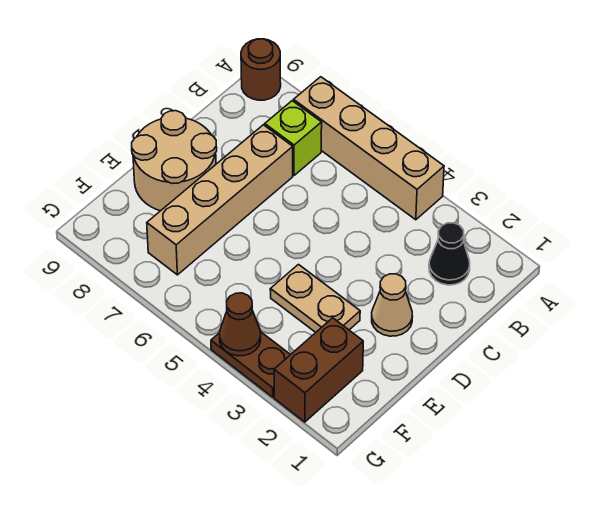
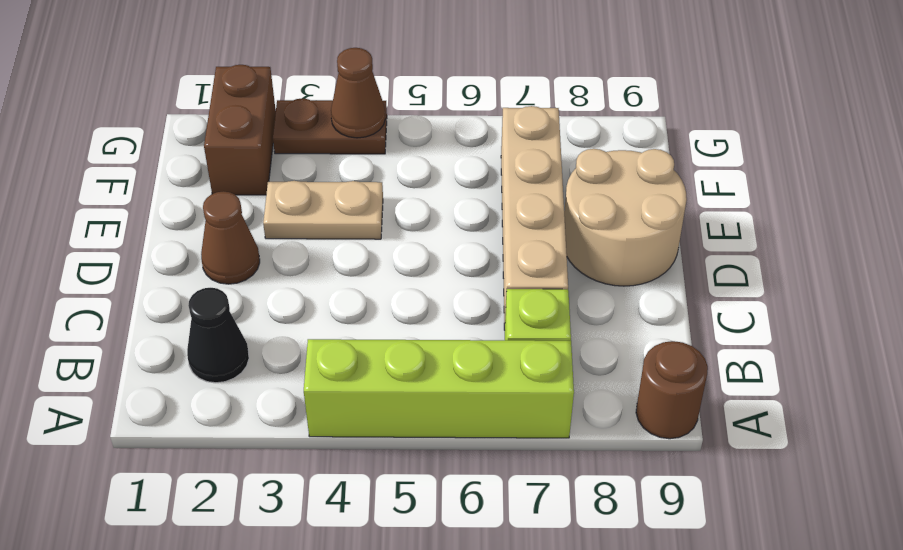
tan 1x4 brick [294,77,444,220] -> lime 1x4 brick [304,339,574,438]
tan 1x1 cone [372,274,413,336] -> brown 1x1 cone [201,191,260,284]

